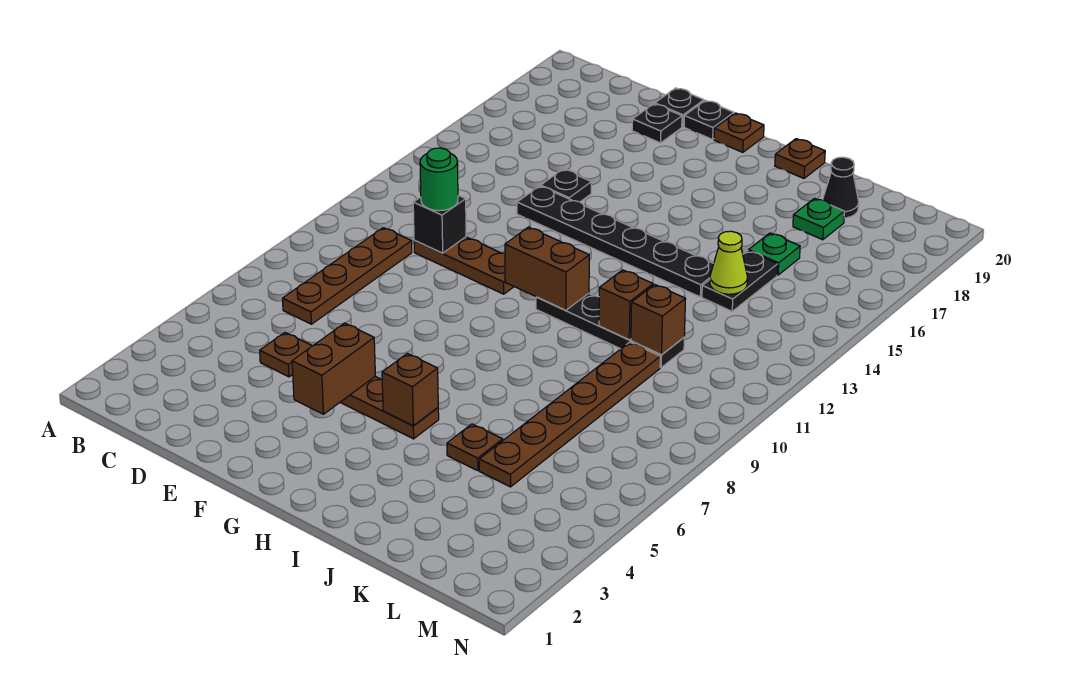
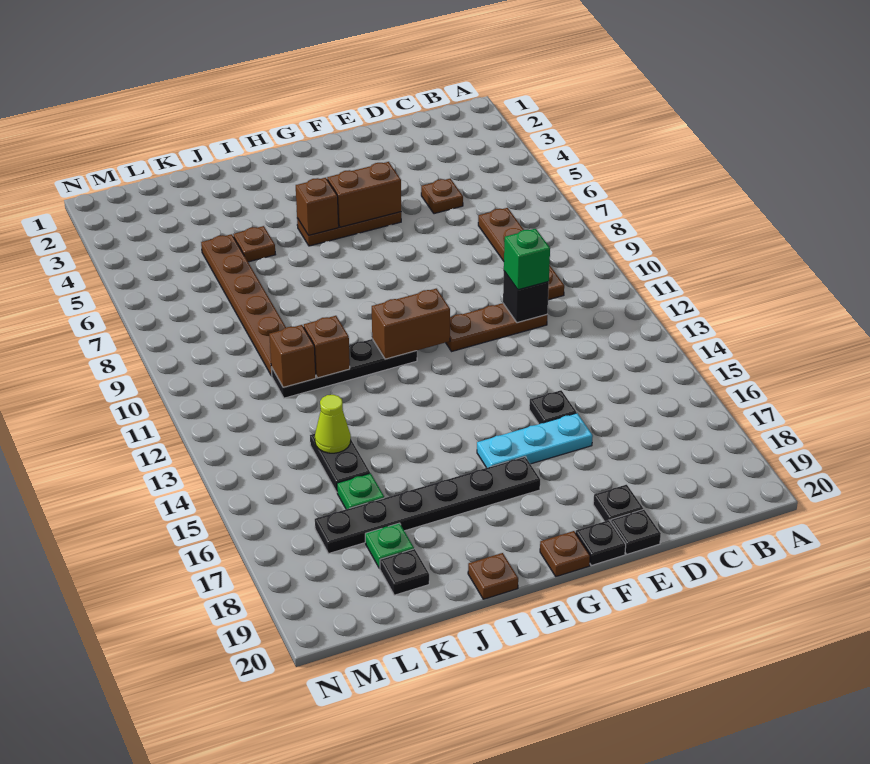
green 1x1 round brick [420,148,458,211] -> green 1x1 brick [504,229,550,290]
black 1x6 plate [517,186,714,297] -> black 1x6 plate moved to [315,457,540,554]
none -> cyan 1x3 plate [477,413,593,468]
brown 1x2 brick [292,323,375,414] -> brown 1x2 brick turned to [327,162,401,227]
black 1x1 cone [823,157,859,218] -> black 1x1 plate [380,549,429,595]

